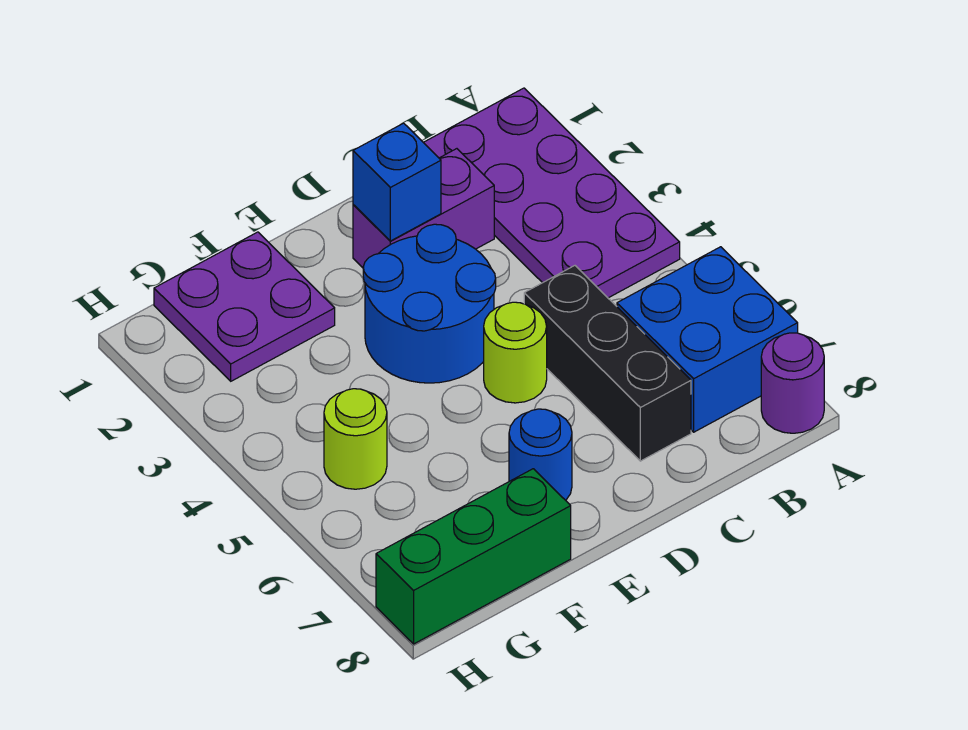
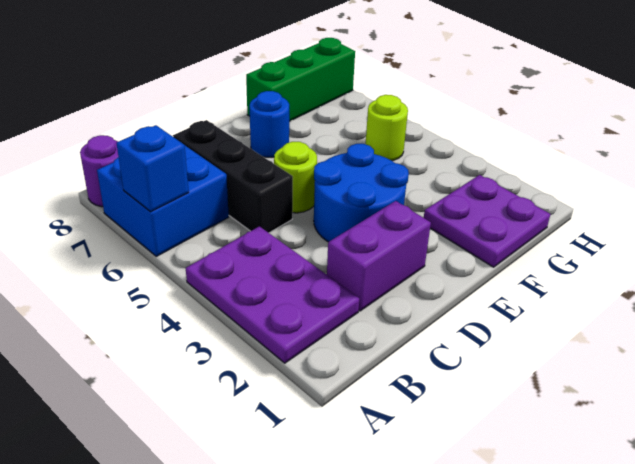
purple 2x4 plate [423,88,680,298] -> purple 2x3 plate [186,226,359,363]
blue 1x1 brick [353,123,441,241] -> blue 1x1 brick moved to [116,125,189,212]

